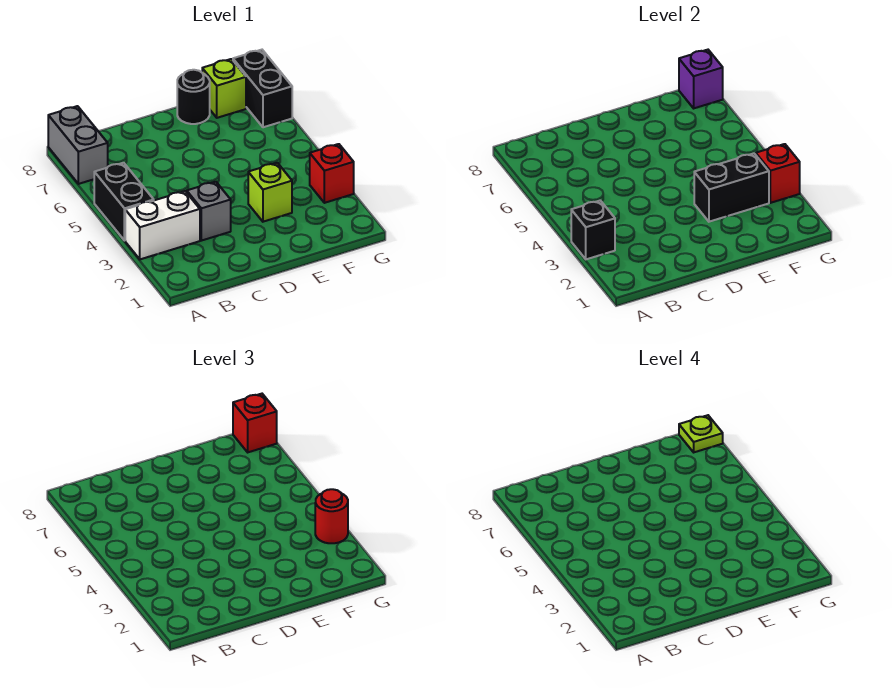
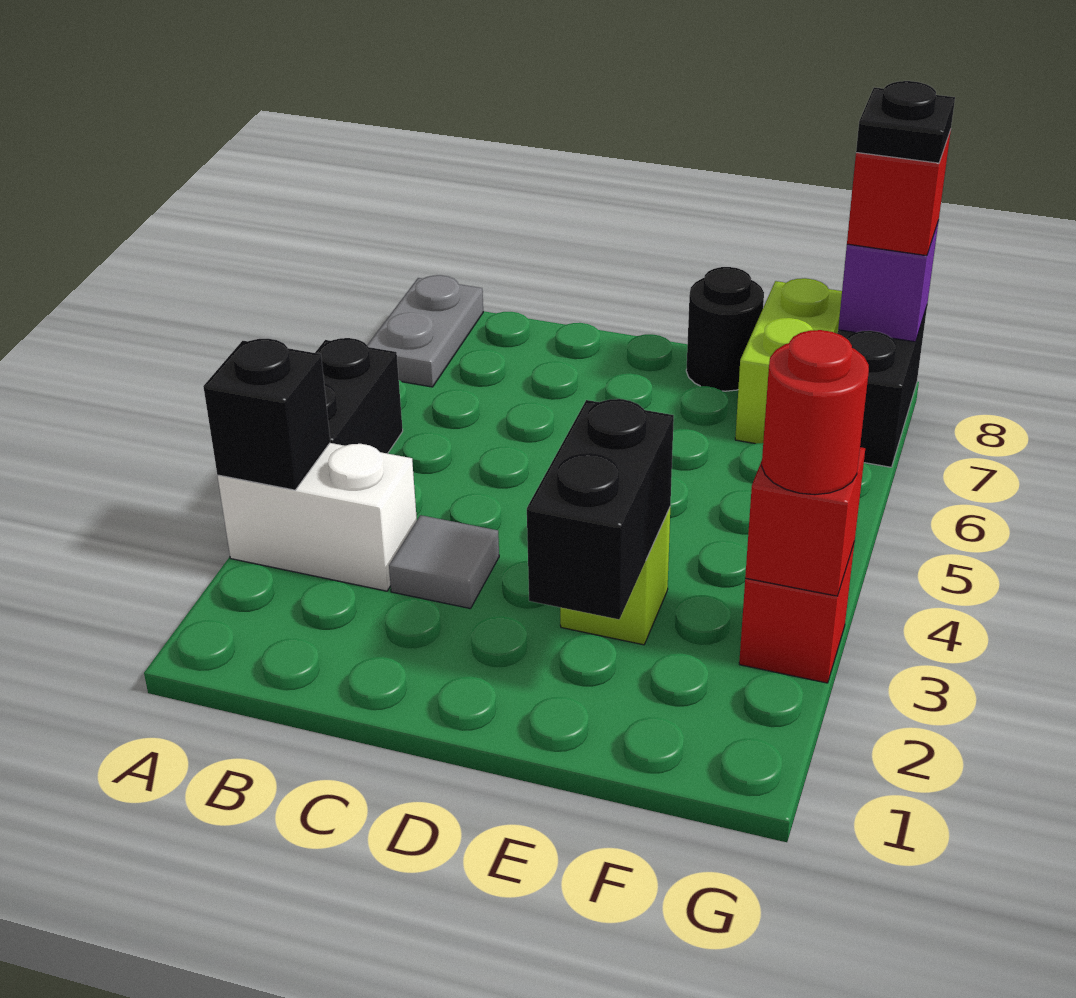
grey 1x2 brick [48,106,108,184] -> grey 1x2 plate [367,275,483,387]
grey 1x1 brick [187,182,231,241] -> grey 1x1 tile [389,515,499,609]
black 1x2 brick [694,153,769,222] -> black 1x2 brick turned to [527,399,674,619]
lime 1x1 brick [202,59,246,118] -> lime 1x2 brick [735,278,842,444]
lime 1x1 plate [679,415,723,452] -> black 1x1 plate [856,81,955,163]

